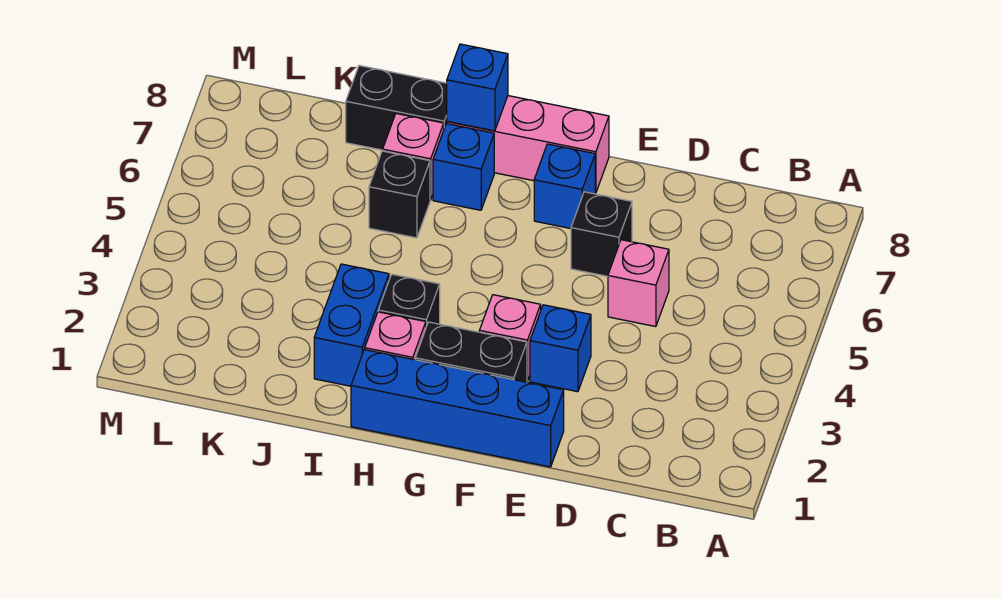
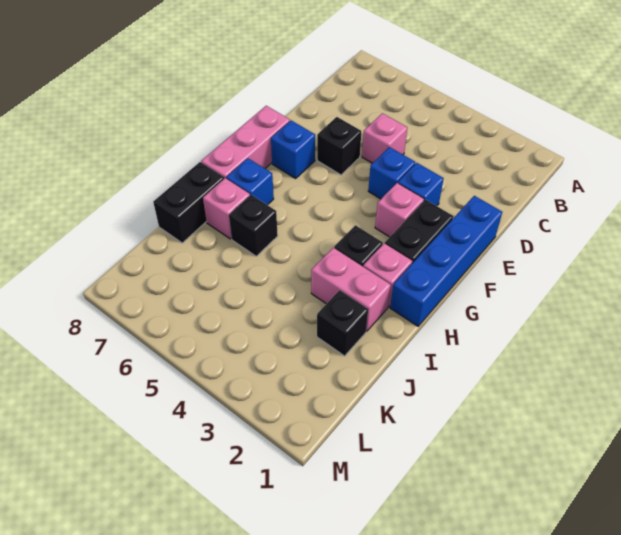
blue 1x1 brick [447,44,508,131] -> blue 1x1 brick moved to [368,147,415,199]
blue 1x2 brick [314,264,389,386] -> pink 1x2 brick [311,248,391,331]
none -> black 1x1 brick [317,290,368,356]

